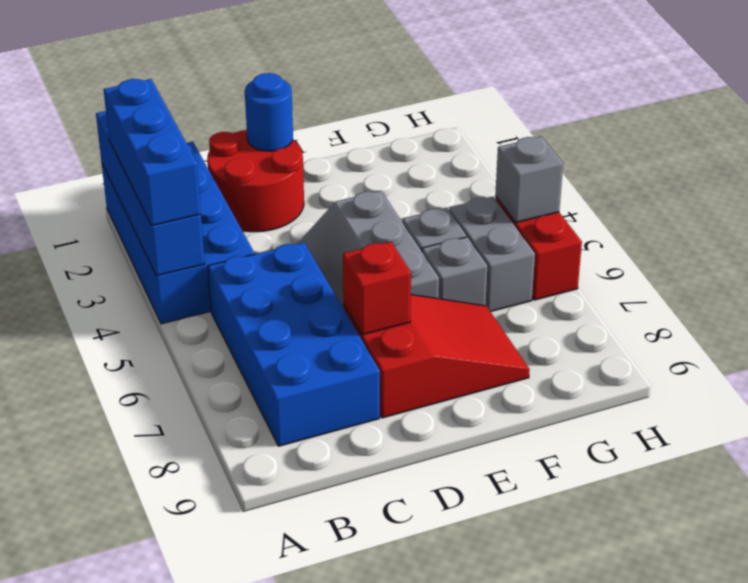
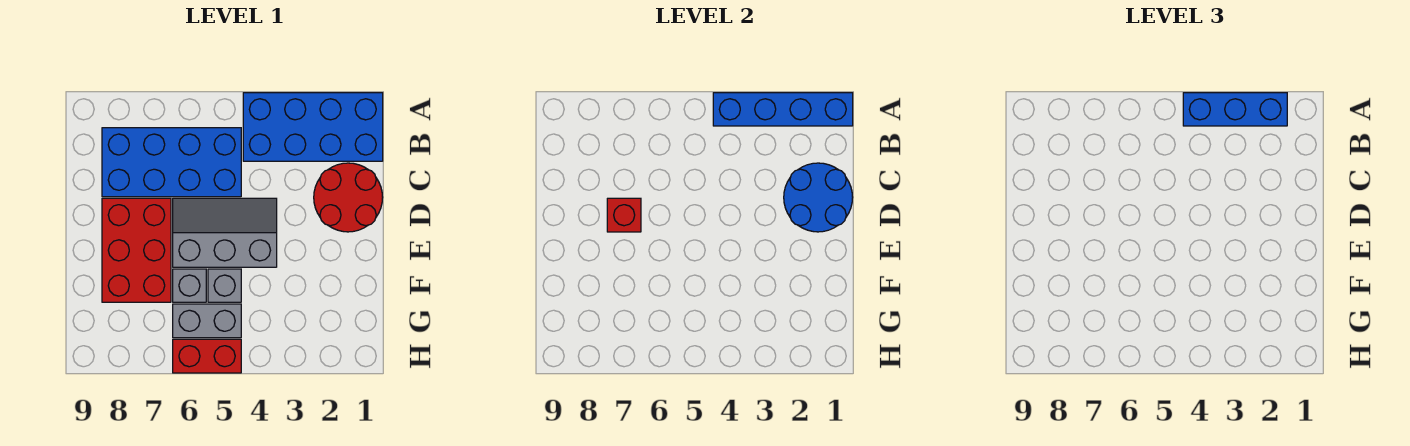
blue 1x1 round brick [245,73,293,151] -> blue 2x2 round brick [784,163,853,232]
red 2x3 slope [343,295,530,418] -> red 2x3 brick [102,198,171,302]
grey 1x1 brick [495,137,563,223] -> none

